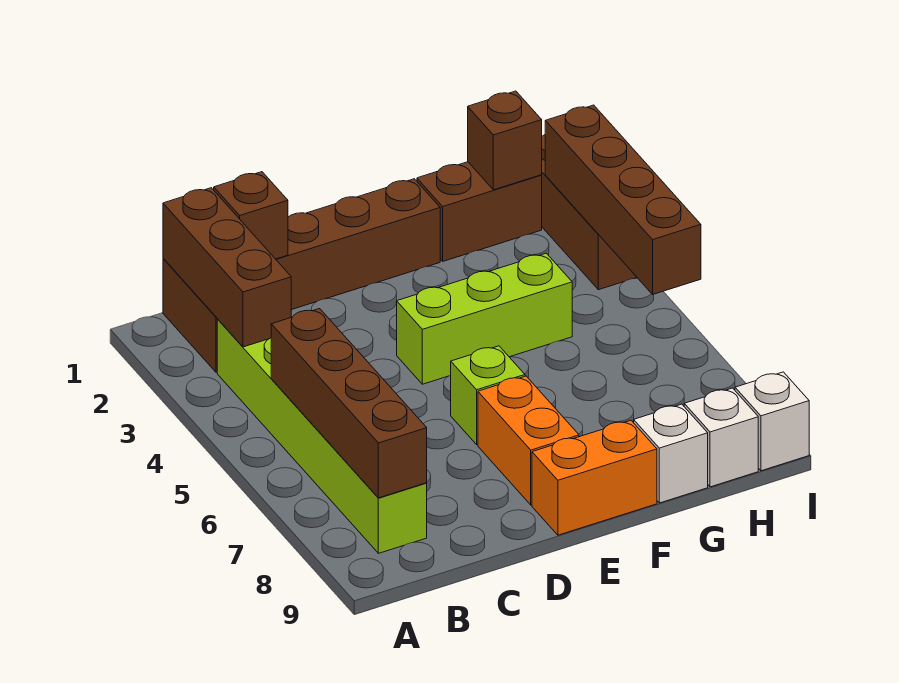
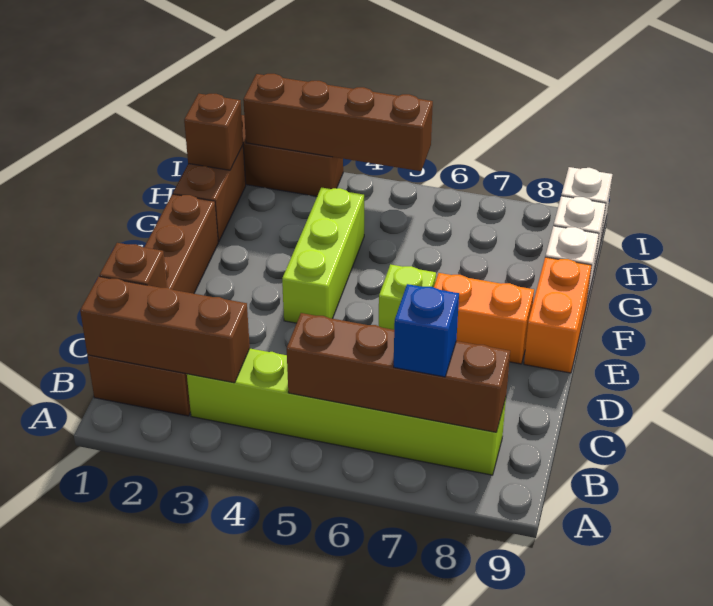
none -> blue 1x1 brick [394,284,459,377]

